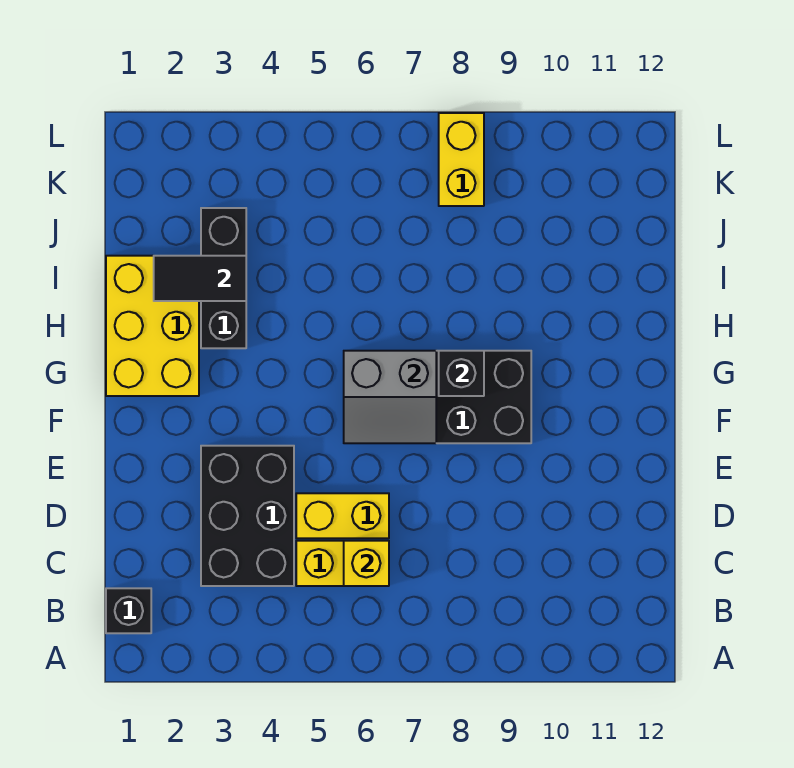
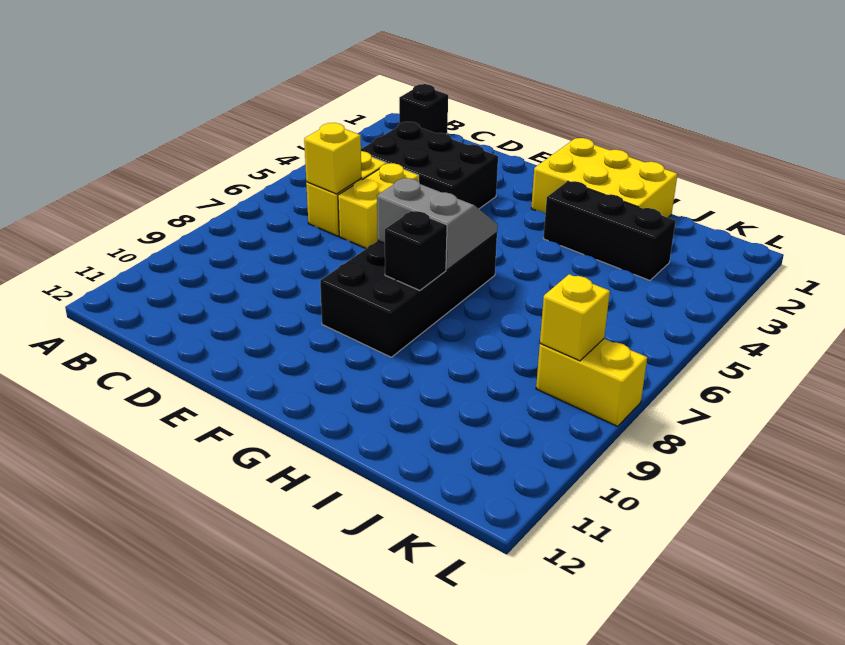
grey 2x2 slope [344,351,436,443] -> grey 2x2 slope turned to [377,178,498,270]
black 1x2 tile [154,256,246,301] -> none
none -> yellow 1x1 brick [540,274,610,361]

